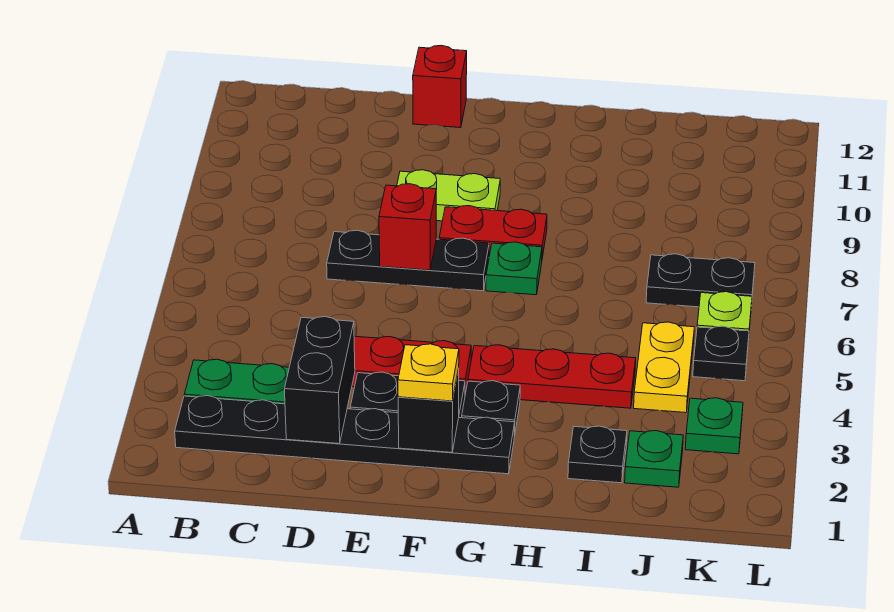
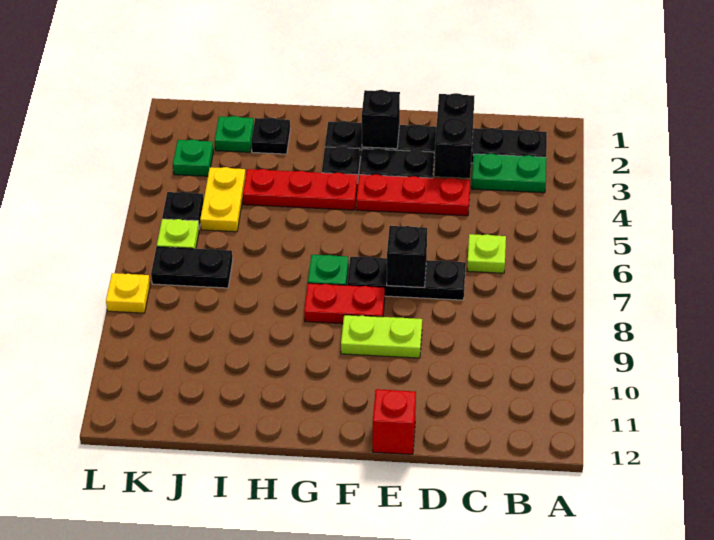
none -> lime 1x1 plate [467,234,506,273]
red 1x1 brick [379,184,436,270] -> black 1x1 brick [387,226,427,288]
yellow 1x1 plate [398,344,459,401] -> yellow 1x1 plate moved to [106,273,150,313]

